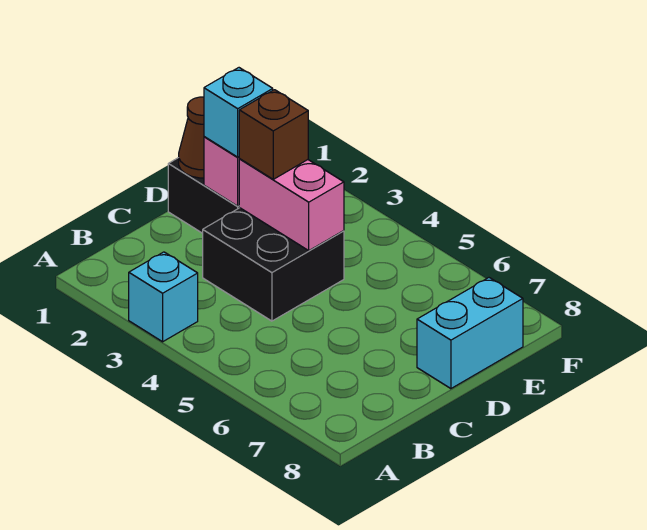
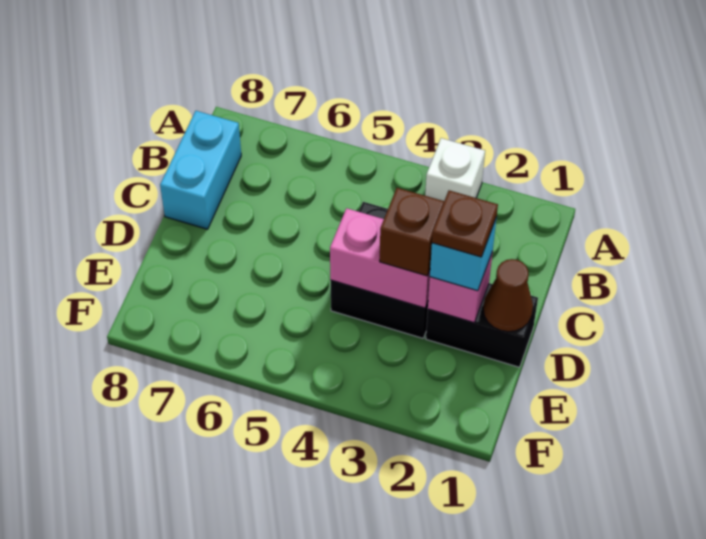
cyan 1x1 brick [129,252,198,342] -> white 1x1 brick [425,138,485,201]
none -> brown 1x1 plate [432,190,498,257]
cyan 1x2 brick [417,278,523,389] -> cyan 1x2 brick moved to [160,111,241,229]

